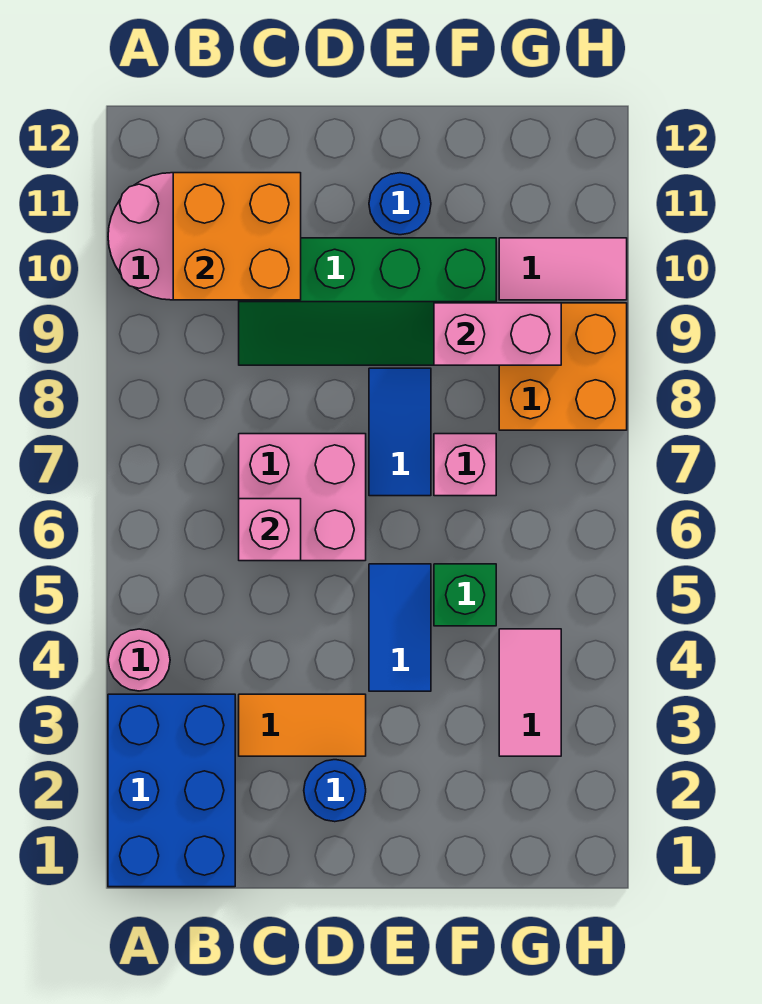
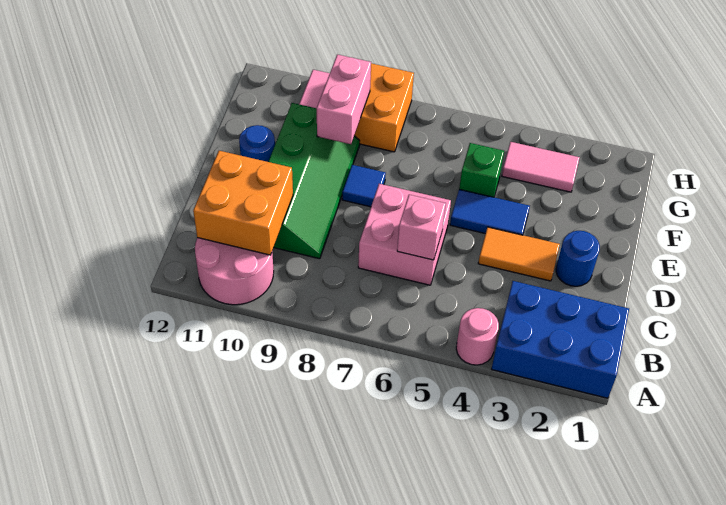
orange 1x2 tile [239,694,366,756] -> orange 1x2 tile turned to [478,227,560,281]
blue 1x2 tile [369,368,431,496] -> blue 1x1 tile [342,165,386,207]
pink 1x1 brick [434,434,496,496] -> none

